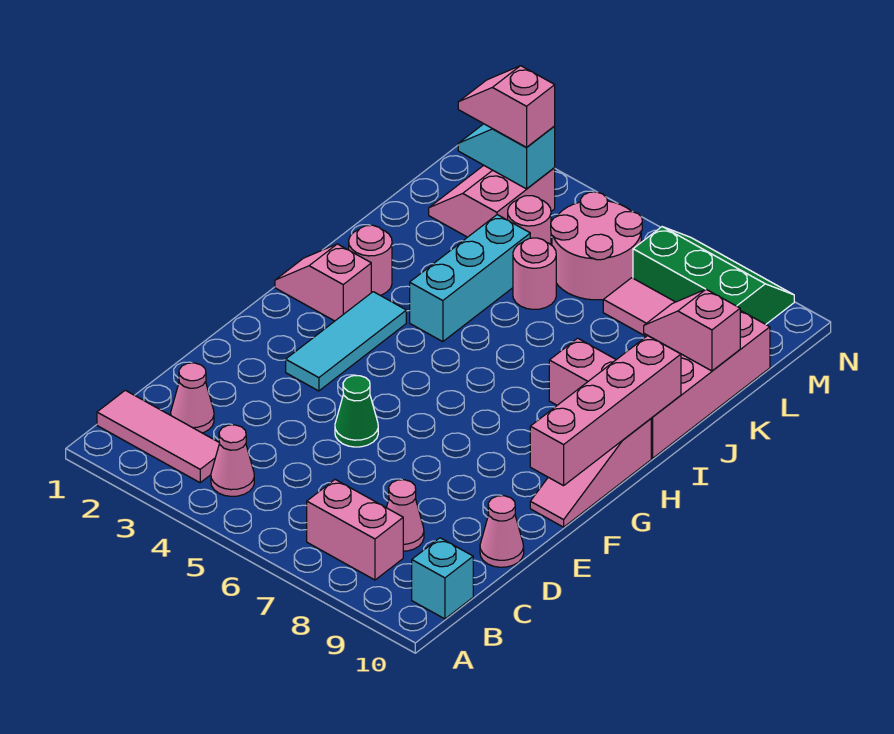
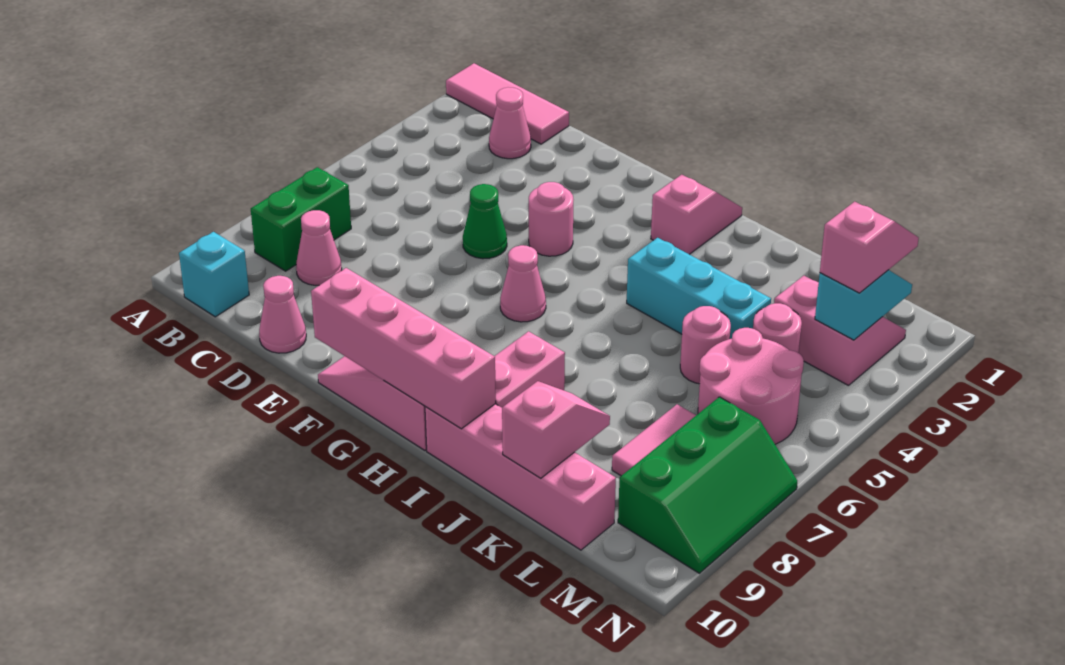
pink 1x3 tile [97,390,220,483] -> pink 1x3 tile turned to [446,63,569,144]
pink 1x1 cone [211,425,254,496] -> pink 1x1 cone moved to [500,245,546,322]
pink 1x2 brick [307,480,403,580] -> green 1x2 brick [251,167,351,271]
cyan 1x3 tile [286,292,406,391] -> none
pink 1x1 round brick [349,225,392,295] -> pink 1x1 round brick moved to [529,182,573,256]

